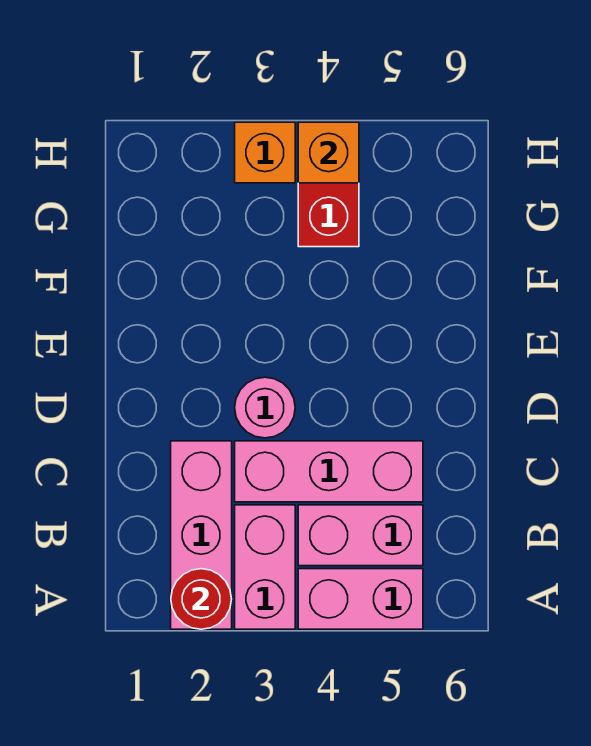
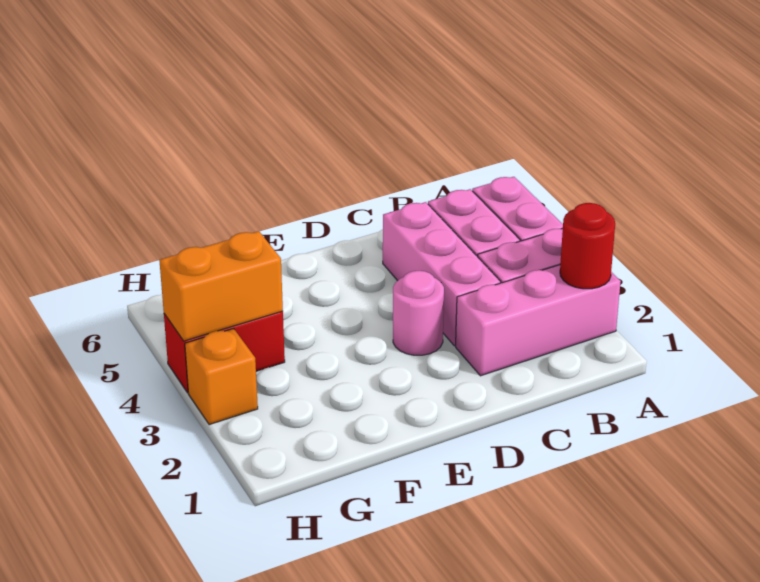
orange 1x1 brick [298,122,359,183] -> orange 1x2 brick [159,231,283,341]

